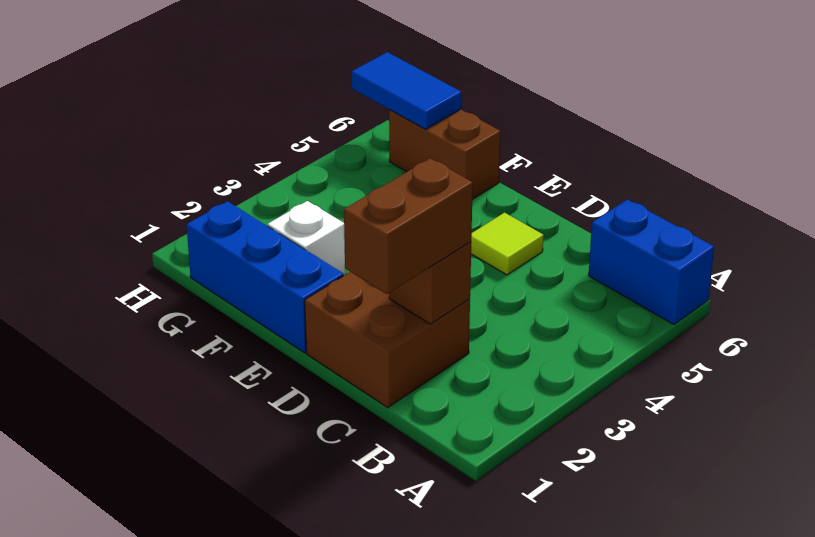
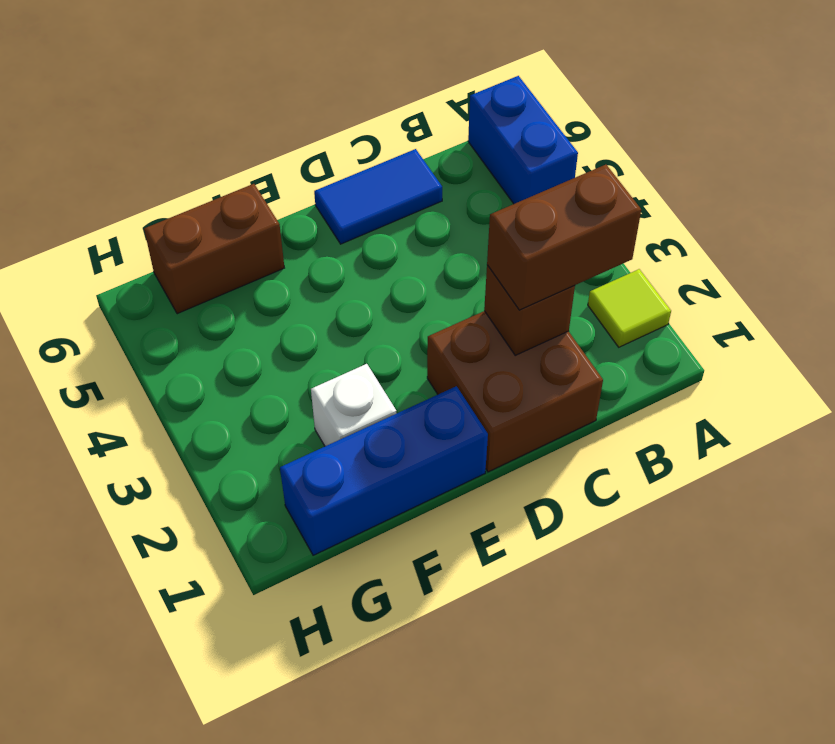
blue 1x2 brick [589,200,714,325] -> blue 1x2 brick turned to [468,76,578,204]
brown 1x2 brick [344,158,473,294] -> brown 1x2 brick turned to [487,165,641,310]
lime 1x1 tile [471,213,544,275] -> lime 1x1 tile moved to [588,269,671,347]
blue 1x2 tile [351,52,461,129] -> blue 1x2 tile moved to [314,149,442,244]

